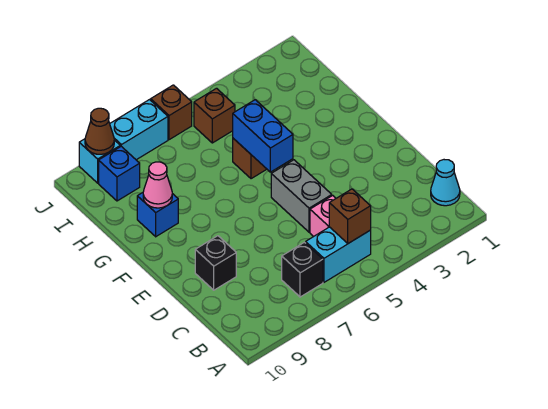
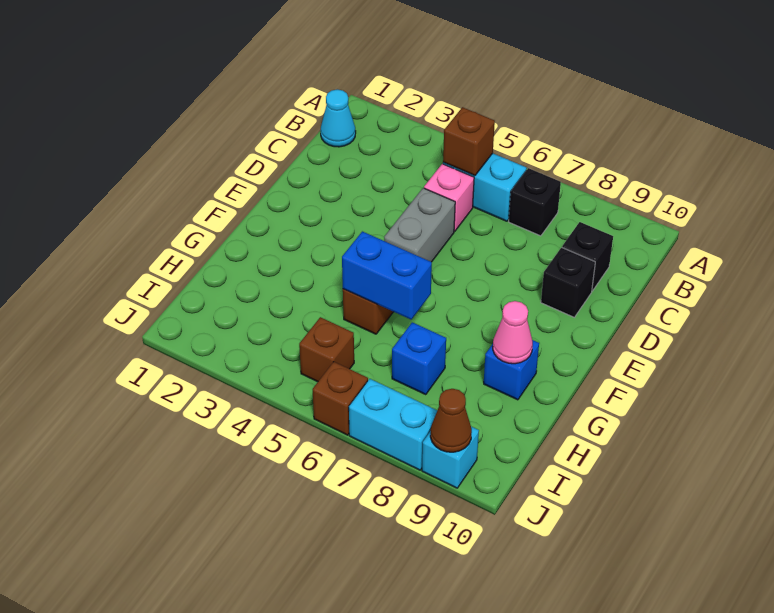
none -> black 1x1 brick [562,222,613,291]
blue 1x2 brick [233,100,293,172] -> blue 1x2 brick turned to [342,231,432,319]
blue 1x1 brick [99,146,140,201] -> blue 1x1 brick moved to [392,322,446,395]

